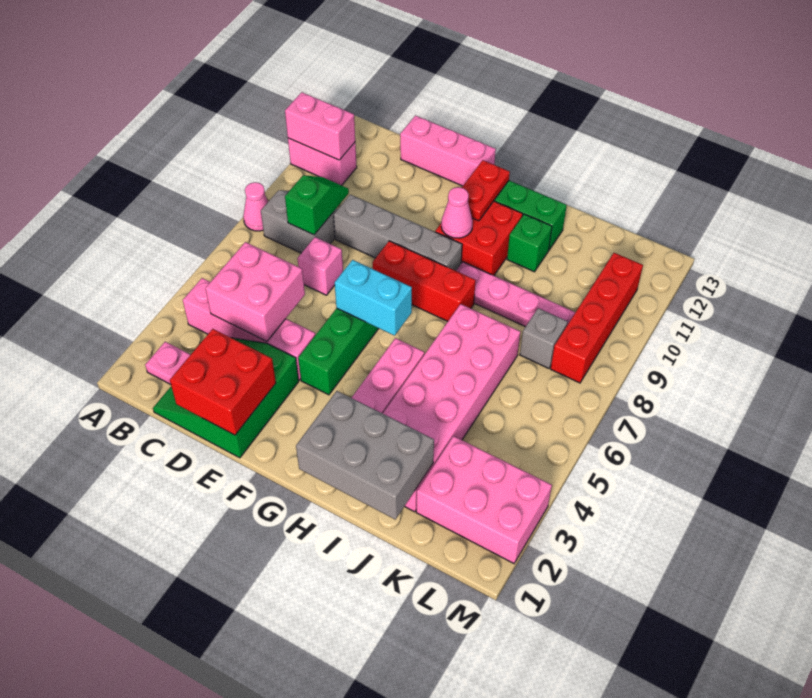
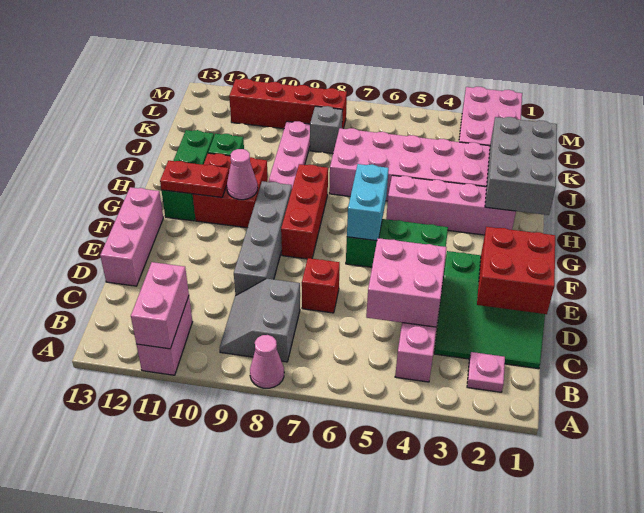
green 1x2 slope [285,175,349,235] -> none
pink 1x1 brick [297,237,343,295] -> red 1x1 brick [302,258,340,313]

